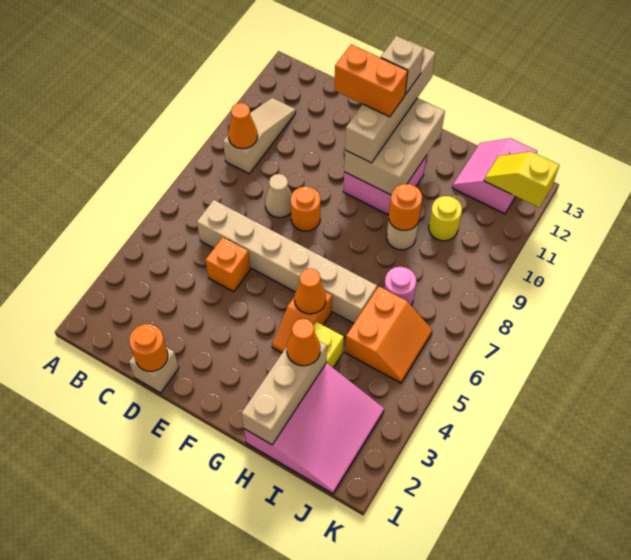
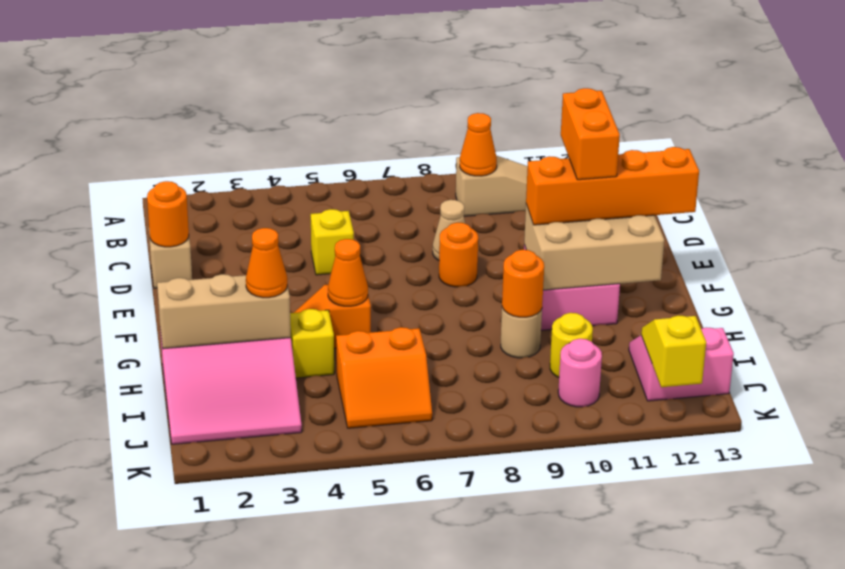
tan 1x6 brick [197,200,377,323] -> none
orange 1x1 brick [206,237,250,292] -> yellow 1x1 brick [311,209,354,275]
tan 1x4 brick [345,40,436,163] -> orange 1x4 brick [526,147,699,225]
tan 1x1 brick [381,36,424,94] -> none
pink 1x1 round brick [384,267,416,305] -> pink 1x1 round brick moved to [558,339,602,407]

